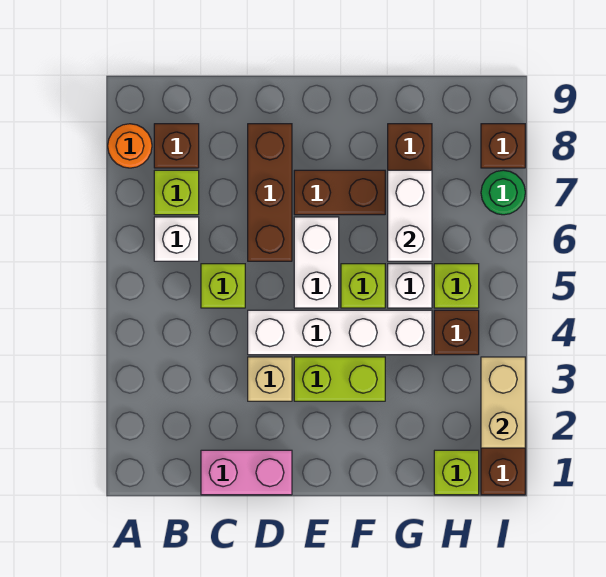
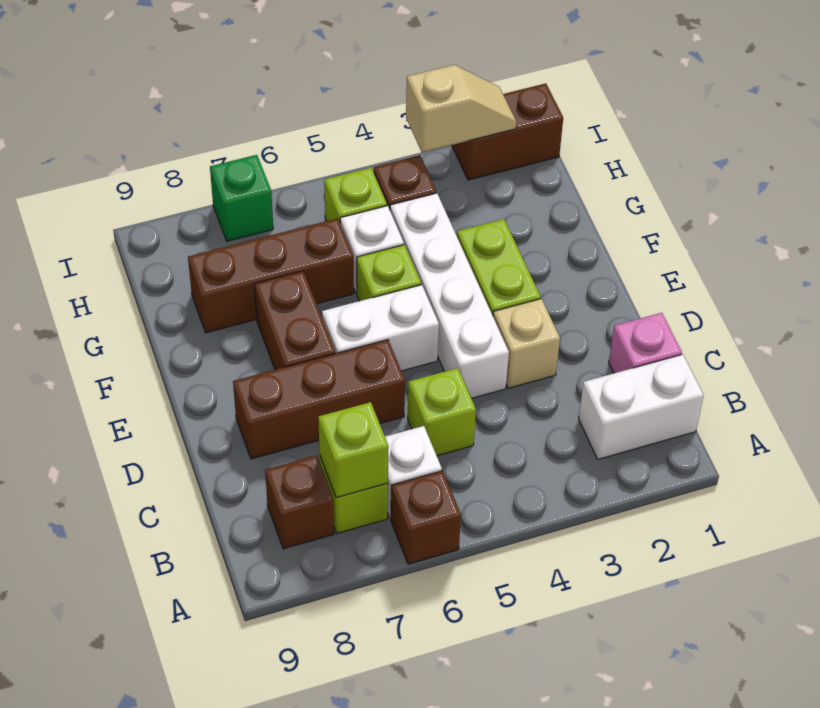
orange 1x1 round brick [108,124,152,168] -> none
pink 1x2 brick [201,450,292,495] -> pink 1x1 brick [609,313,682,373]
white 1x2 brick [388,170,432,261] -> white 1x2 brick moved to [579,354,704,459]
lime 1x1 brick [434,450,479,495] -> lime 1x1 brick moved to [318,402,389,498]
tan 1x2 brick [481,357,525,448] -> tan 1x2 slope [406,65,516,152]
green 1x1 round brick [481,170,525,215] -> green 1x1 brick [210,155,273,241]
brown 1x1 brick [481,124,525,168] -> brown 1x1 brick moved to [391,470,461,564]

